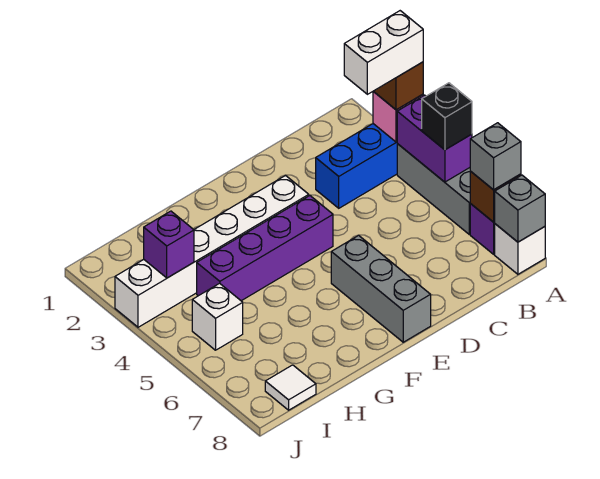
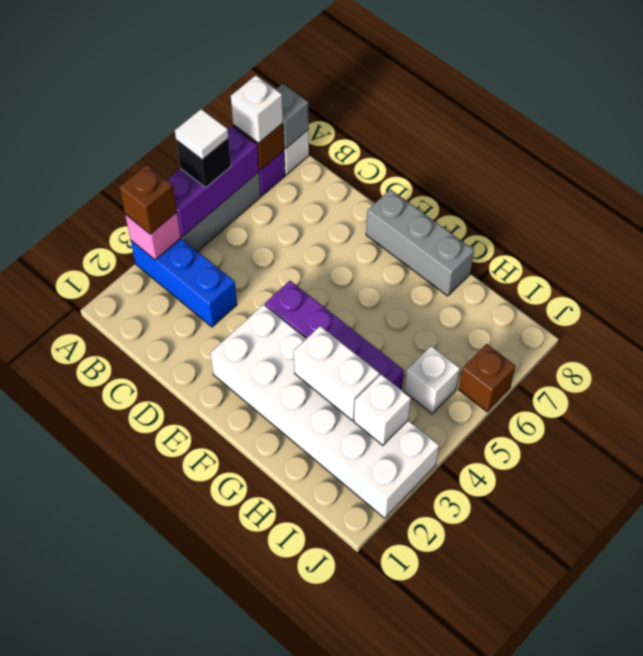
white 1x2 brick [344,11,423,94] -> white 1x2 brick moved to [294,326,380,420]
purple 1x2 brick [397,95,472,182] -> purple 1x3 brick [167,126,259,237]
grey 1x1 brick [470,123,521,190] -> white 1x1 brick [231,75,283,143]
white 1x6 brick [115,176,309,327] -> white 2x6 brick [210,305,439,518]
grey 1x3 brick [331,235,431,342] -> grey 1x3 brick turned to [366,189,474,296]
purple 1x1 brick [144,211,194,278] -> white 1x1 brick [354,374,411,445]
white 1x1 tile [265,365,316,410] -> white 1x1 tile moved to [175,109,228,160]
none -> brown 1x1 brick [459,344,516,412]

